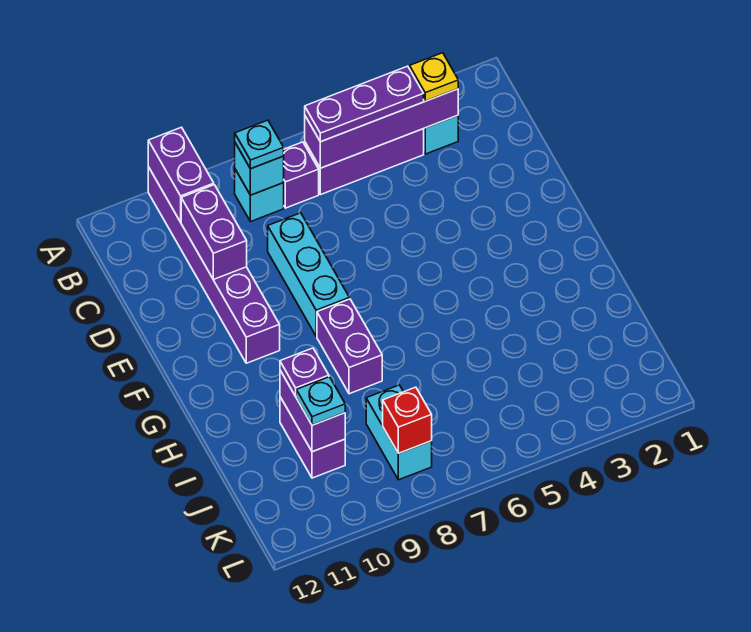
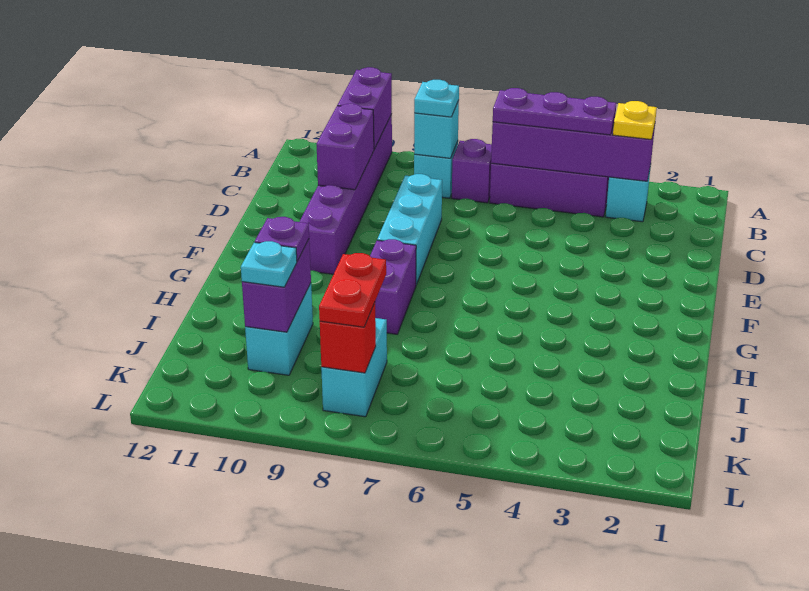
purple 1x2 brick [280,397,345,478] -> cyan 1x2 brick [245,283,313,375]
none -> red 1x2 plate [319,253,386,327]

